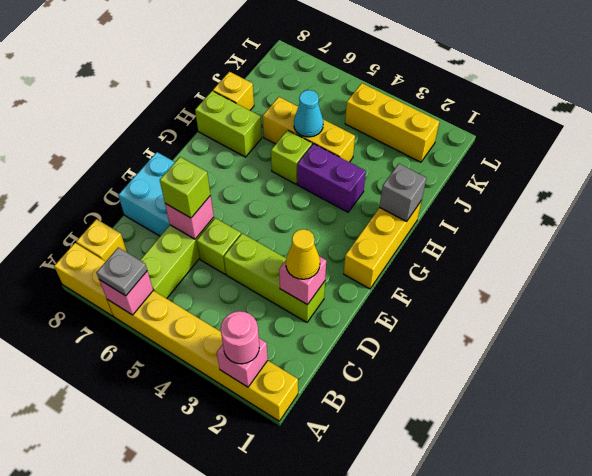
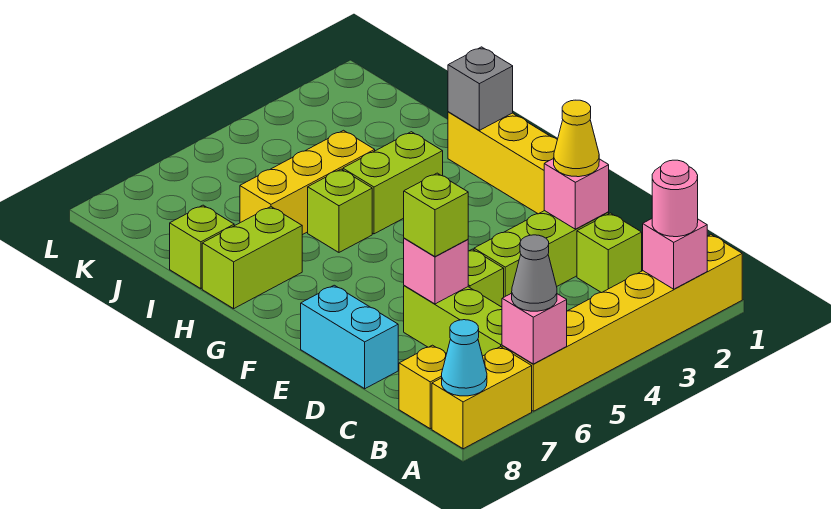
grey 1x1 plate [96,247,147,296] -> grey 1x1 cone [512,235,557,311]
none -> lime 1x1 brick [577,213,642,293]
cyan 2x2 brick [118,152,175,236] -> cyan 1x2 brick [301,285,398,389]
purple 1x2 brick [297,144,366,212] -> lime 1x2 brick [343,132,443,234]
cyan 1x1 cone [294,90,323,137] -> cyan 1x1 cone moved to [442,320,487,396]
yellow 1x1 brick [213,72,254,110] -> lime 1x1 brick [170,205,234,289]
yellow 1x3 brick [345,83,439,162] -> none

